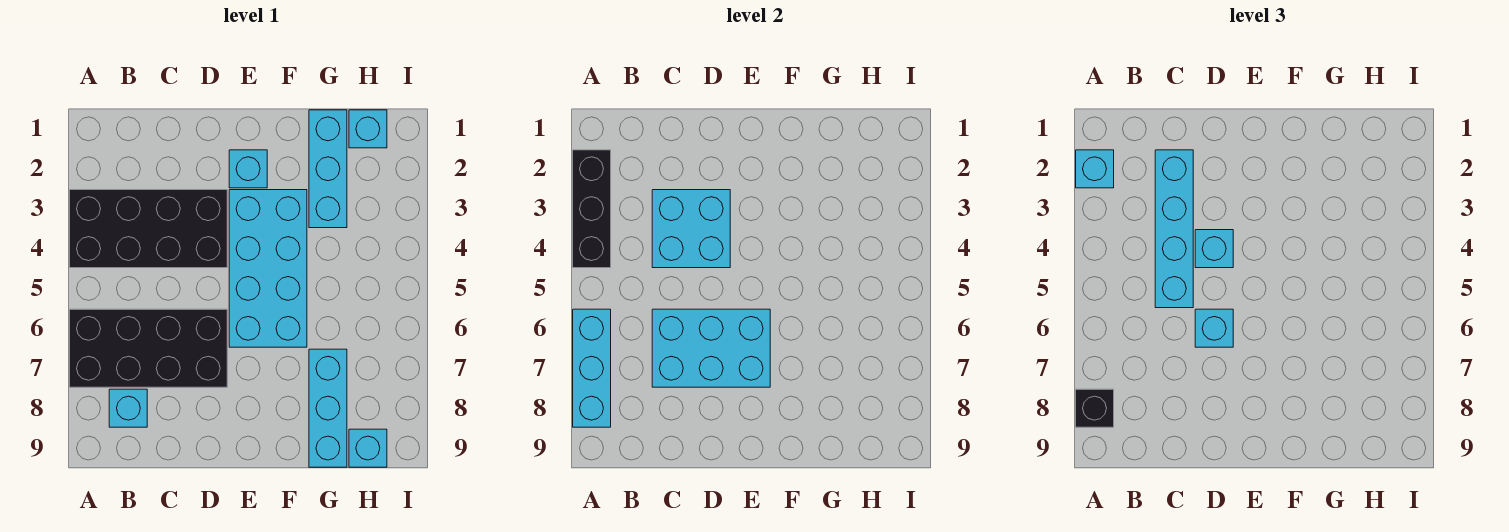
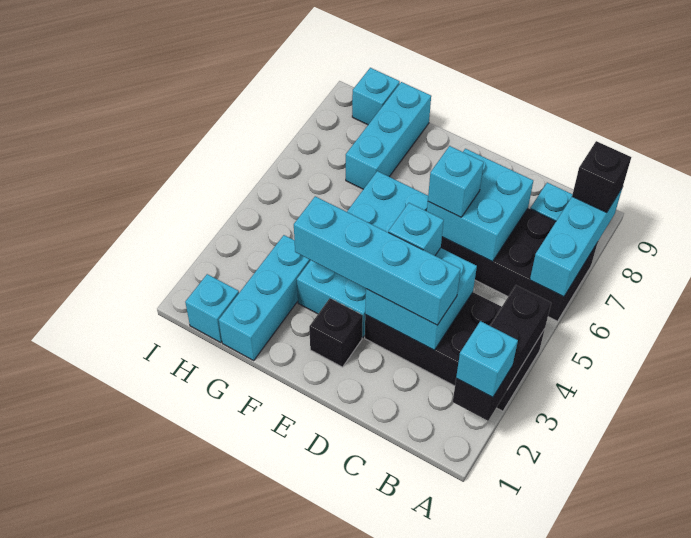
cyan 1x4 brick [1155,150,1193,308] -> cyan 1x4 brick turned to [294,196,461,325]
cyan 2x3 brick [652,309,770,387] -> cyan 2x2 brick [427,149,533,262]
cyan 1x1 brick [229,150,267,188] -> black 1x1 brick [309,298,363,367]

